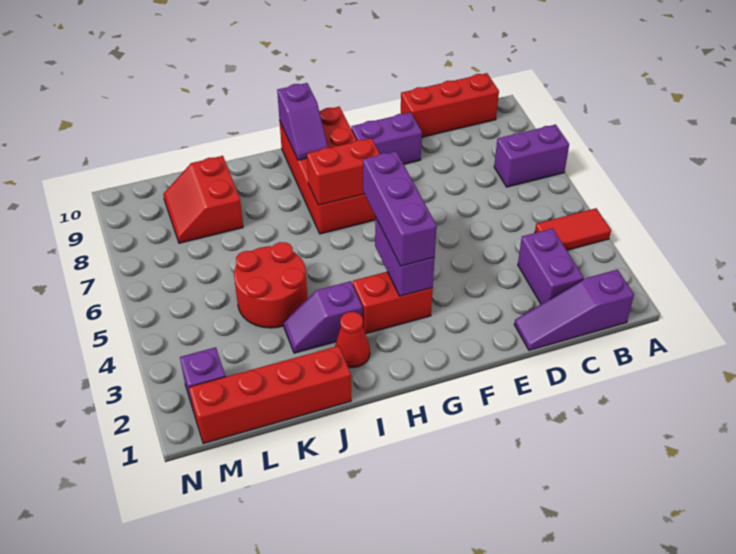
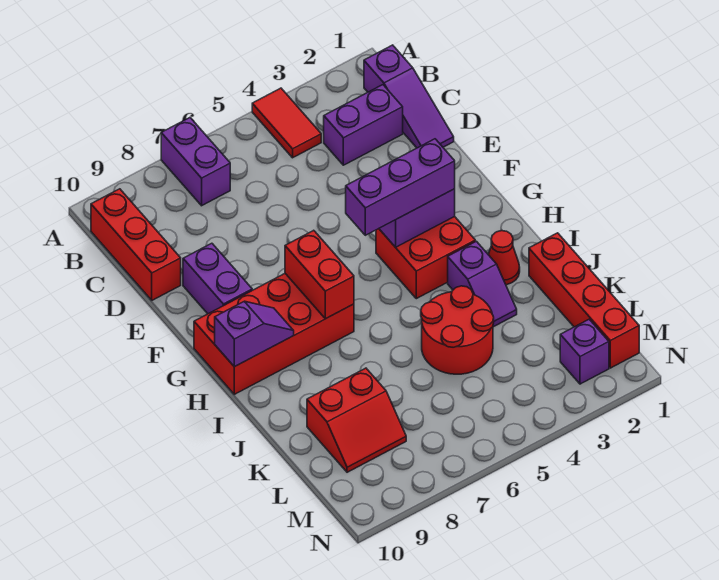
red 1x2 brick [353,272,433,334] -> red 2x2 brick [376,217,475,299]

